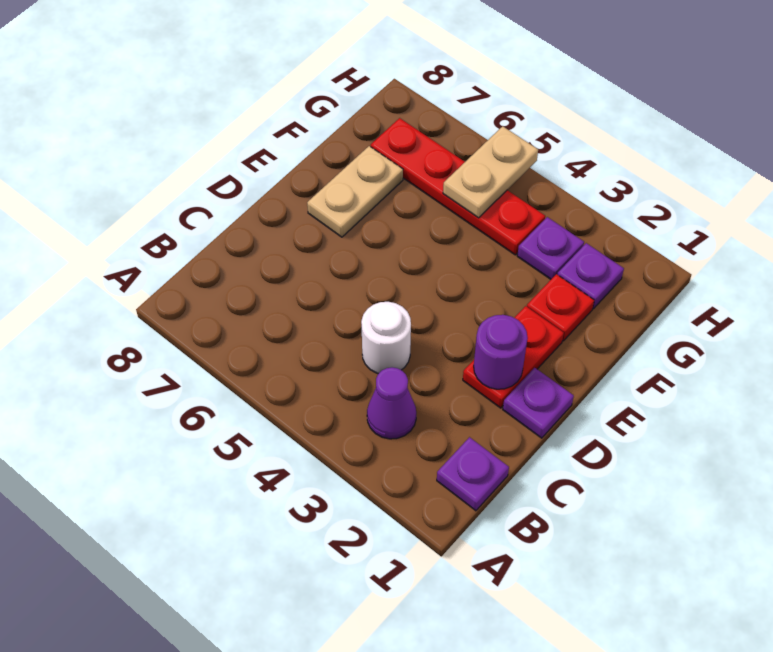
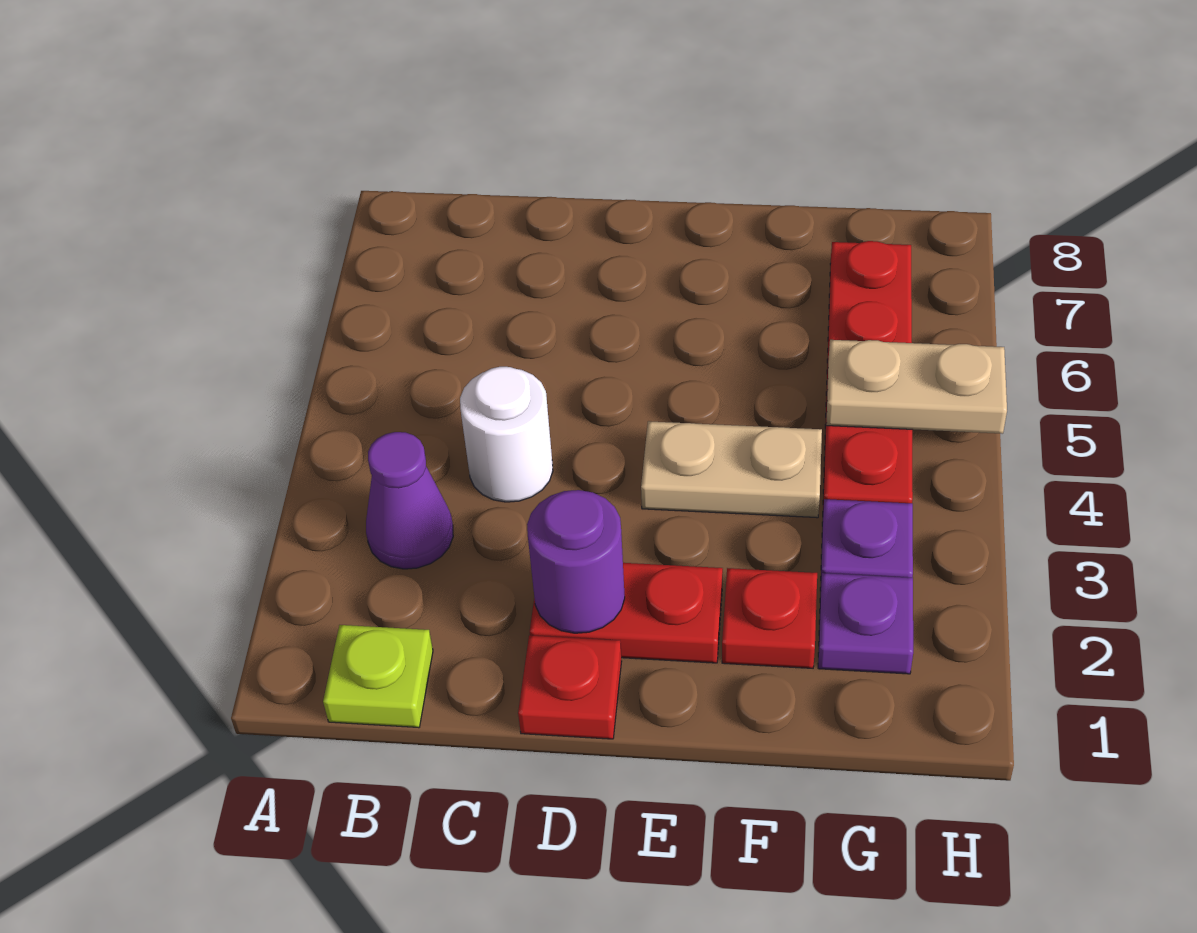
purple 1x1 plate [437,437,509,511] -> lime 1x1 plate [323,625,433,728]
purple 1x1 plate [503,368,574,438] -> red 1x1 plate [518,635,622,739]
tan 1x2 plate [307,146,403,237] -> tan 1x2 plate moved to [641,421,822,518]

